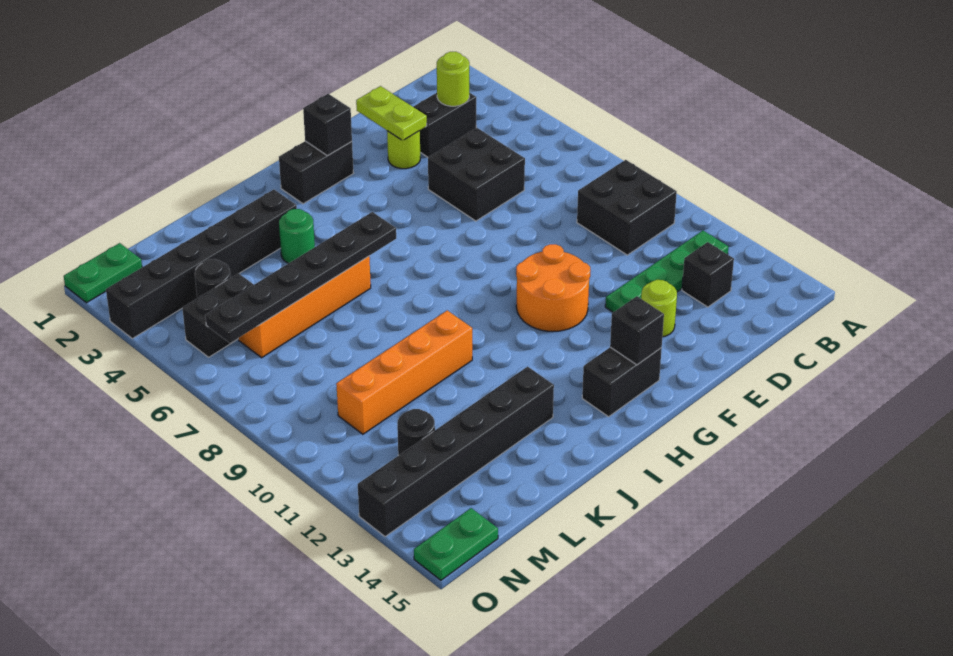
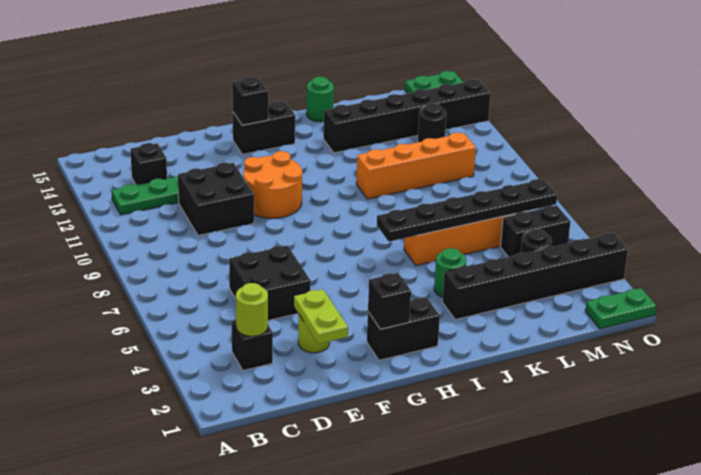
black 2x2 brick [577,160,677,255] -> black 2x2 brick moved to [178,163,254,236]
black 1x2 brick [413,93,476,157] -> black 1x1 brick [232,320,273,371]
lime 1x1 round brick [641,280,677,337] -> none
none -> green 1x1 round brick [306,77,334,122]

